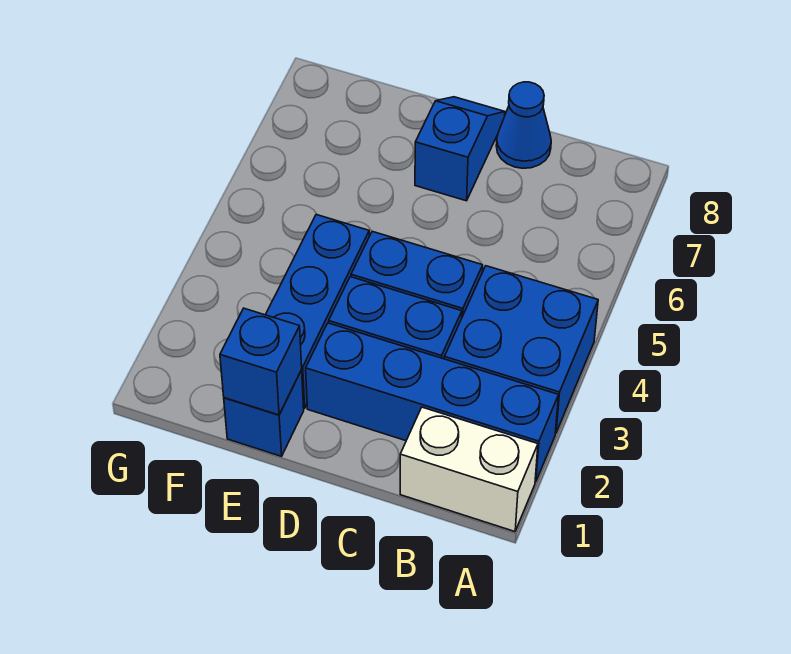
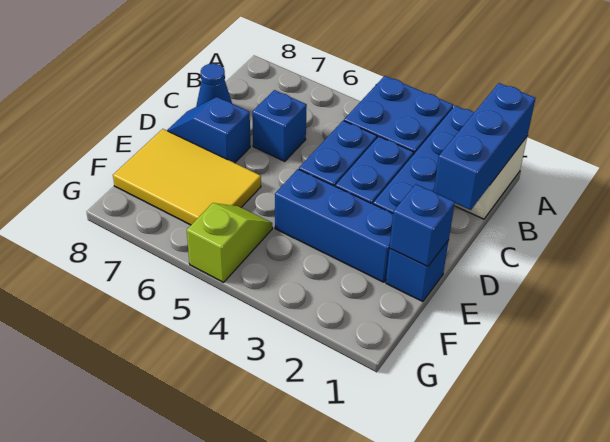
none -> blue 1x3 brick [434,83,535,210]
none -> blue 1x1 brick [252,90,307,161]
none -> yellow 2x3 tile [113,129,261,225]
none -> lime 1x2 slope [187,203,272,282]

